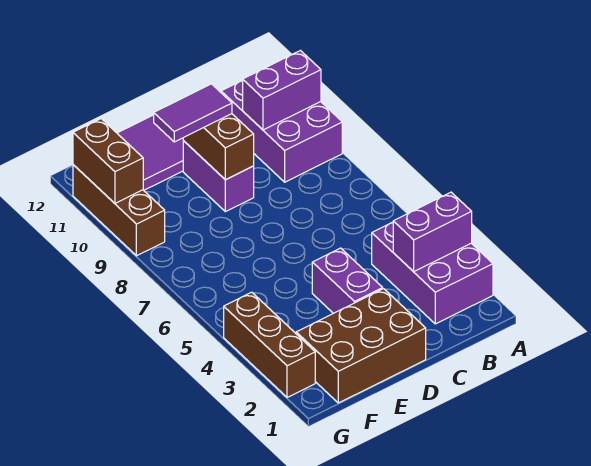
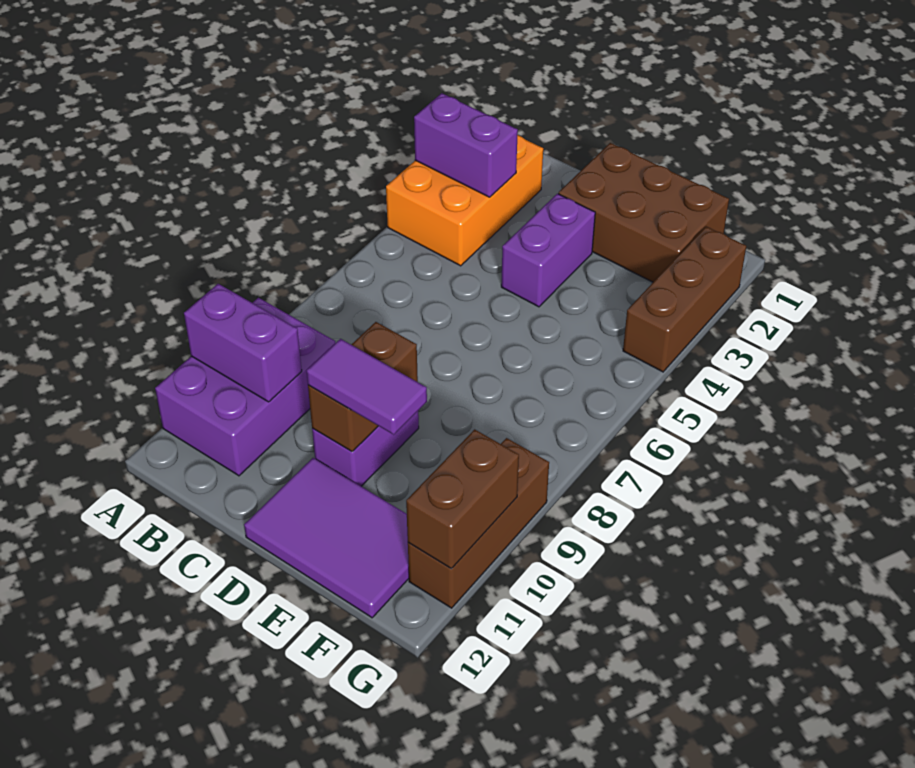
purple 2x3 brick [372,222,493,324] -> orange 2x3 brick [386,135,543,266]

